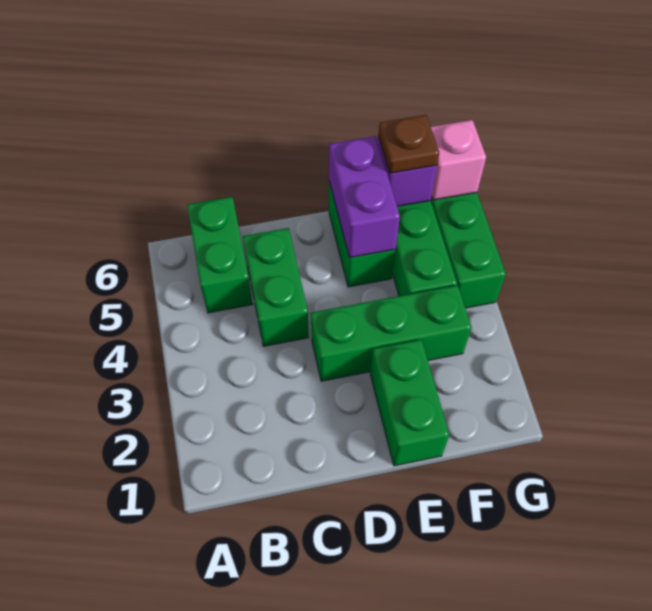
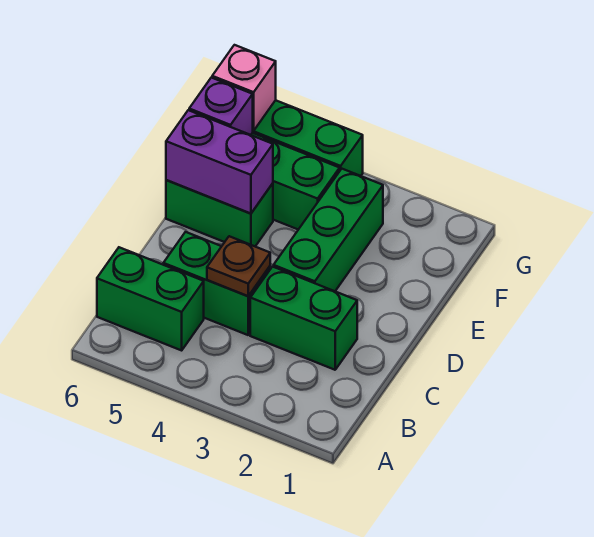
green 1x2 brick [370,340,449,466] -> green 1x2 brick moved to [250,267,357,370]
brown 1x1 plate [378,115,439,173] -> brown 1x1 plate moved to [207,236,270,296]

